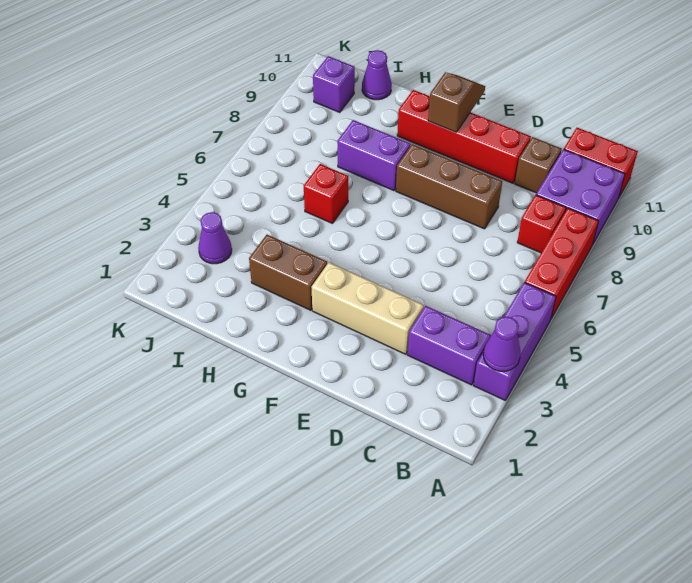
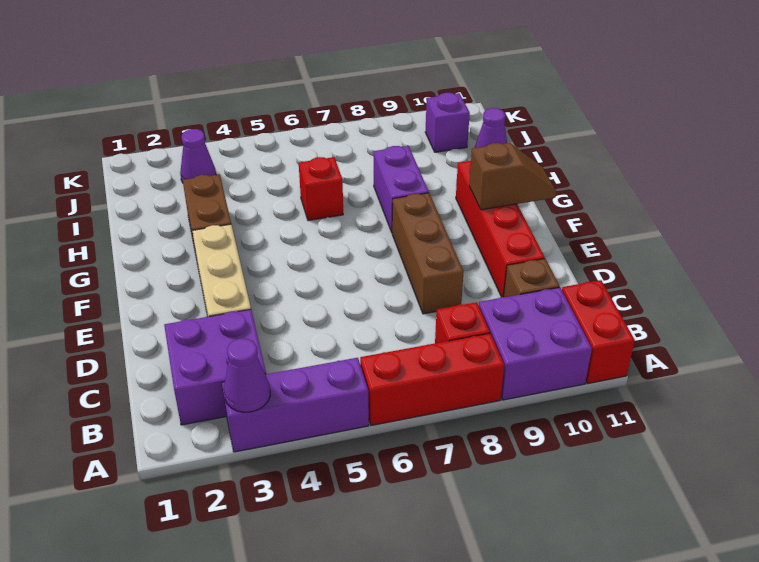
purple 1x2 brick [407,306,491,385] -> purple 2x2 brick [164,309,266,425]

